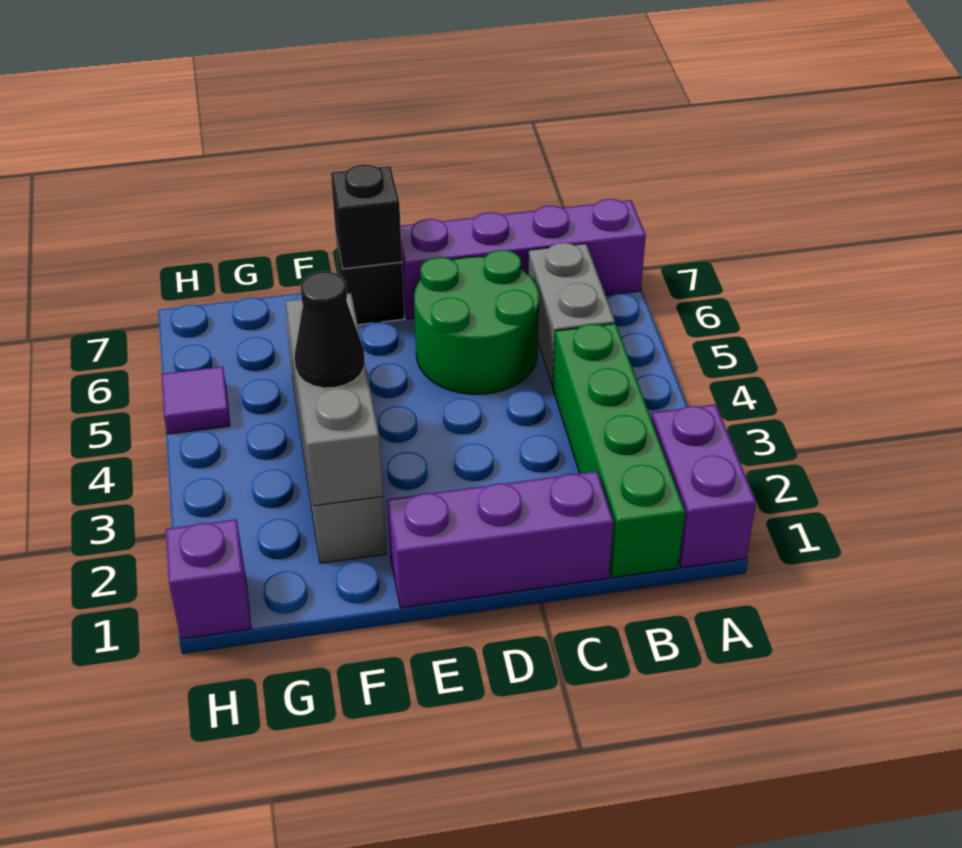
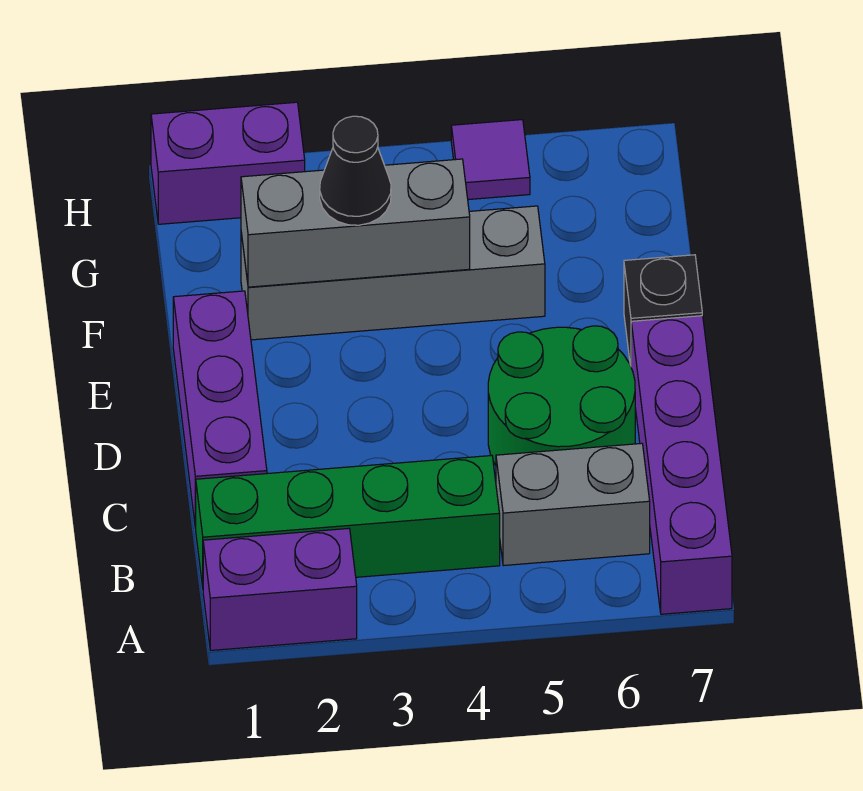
black 1x1 brick [331,164,402,269] -> none
purple 1x1 brick [166,519,251,639] -> purple 1x2 brick [151,102,305,224]

